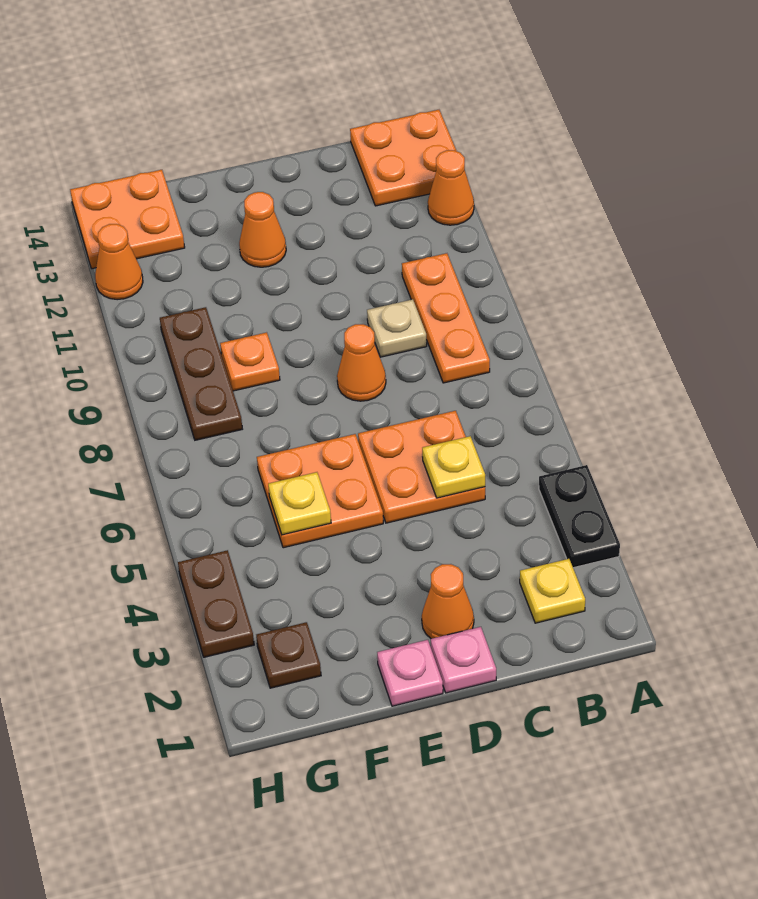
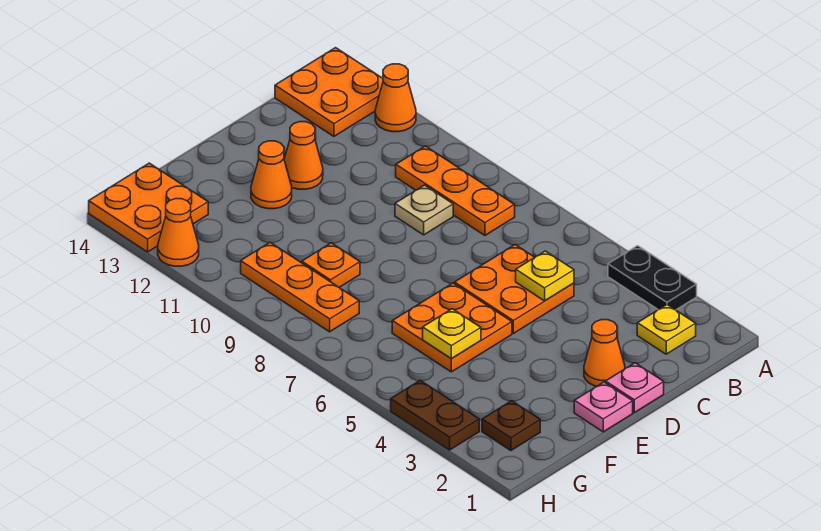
orange 1x1 cone [337,324,386,401] -> orange 1x1 cone moved to [284,122,323,189]
brown 1x3 plate [160,307,242,440] -> orange 1x3 plate [241,243,359,332]

